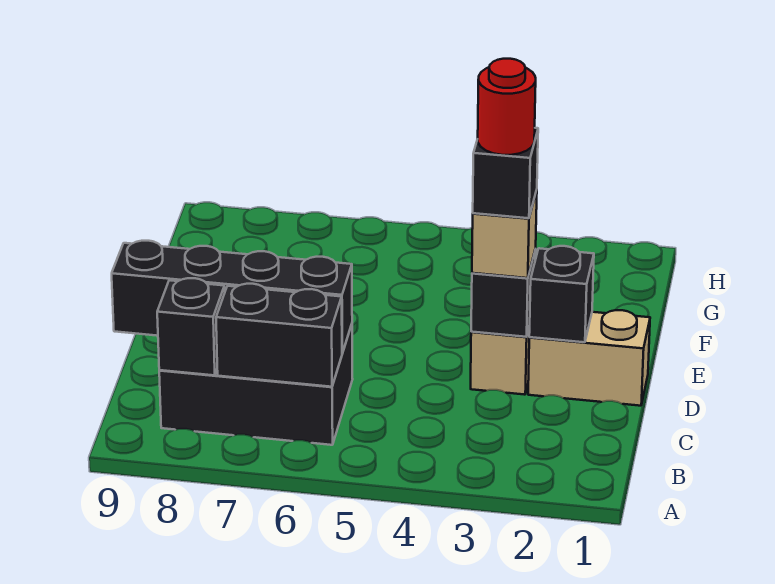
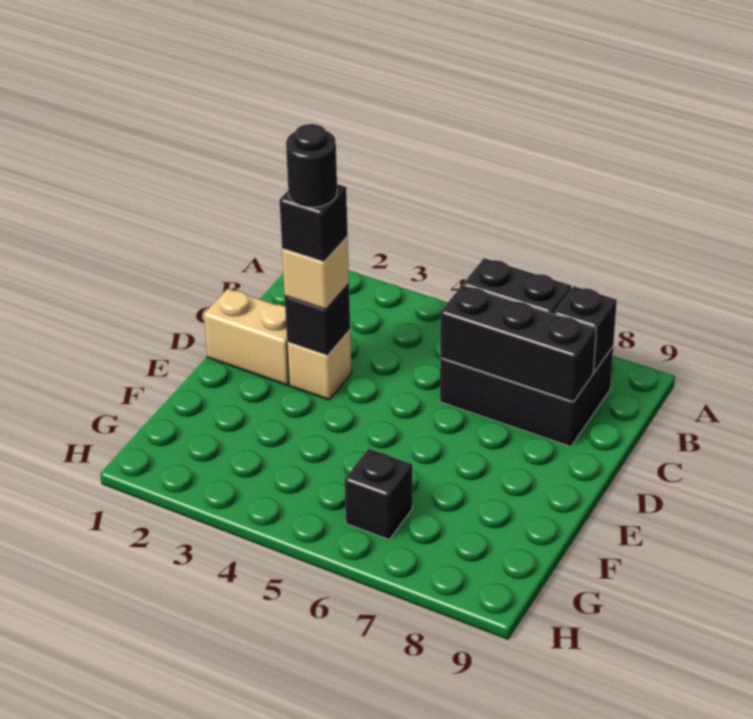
black 1x4 brick [112,241,352,353] -> black 1x3 brick [440,285,596,402]
black 1x1 brick [529,246,594,342] -> black 1x1 brick moved to [345,449,412,539]
red 1x1 round brick [478,59,536,155] -> black 1x1 round brick [286,124,337,207]

